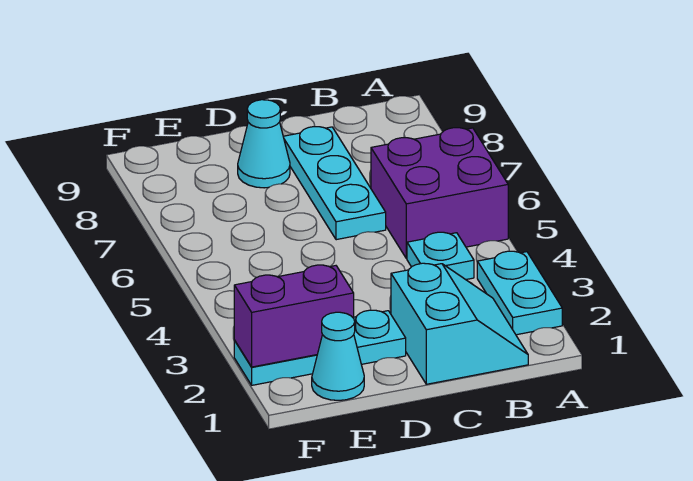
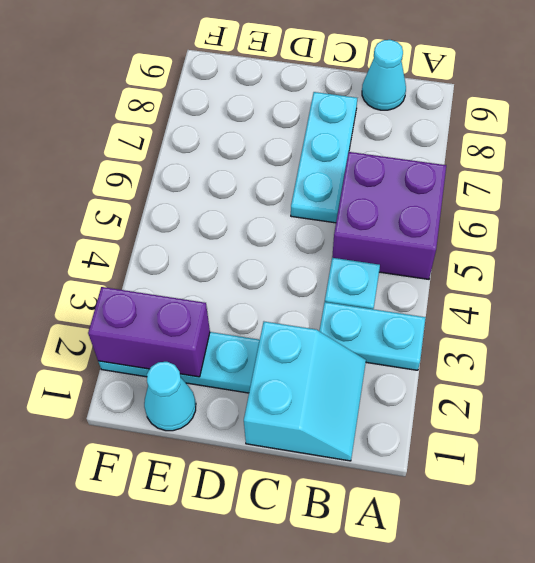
cyan 1x2 plate [477,251,562,335] -> cyan 1x2 plate turned to [320,302,426,370]
cyan 1x1 cone [238,100,290,188] -> cyan 1x1 cone moved to [362,40,406,110]

